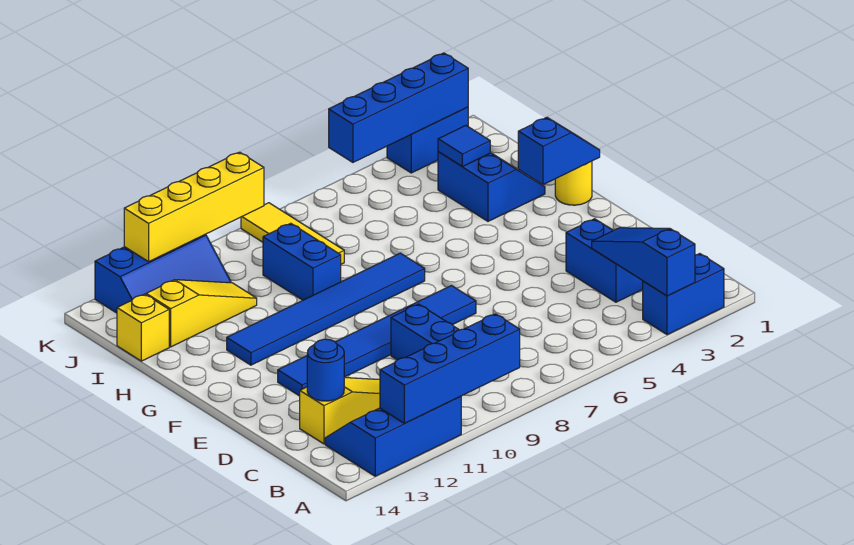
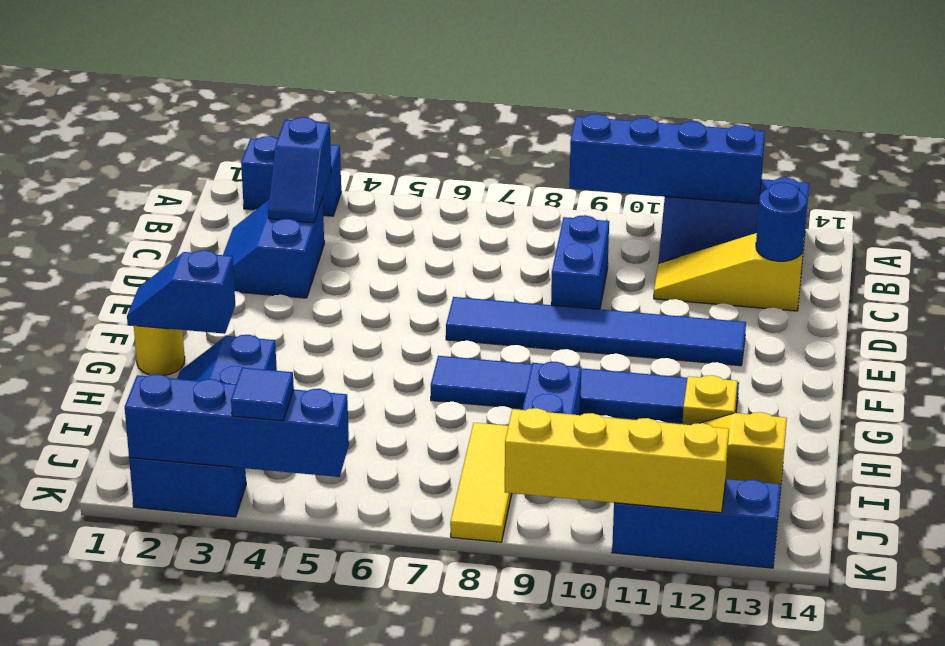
blue 1x3 slope [592,228,695,296] -> blue 1x2 slope [268,117,331,223]
blue 1x1 tile [438,126,490,167] -> blue 1x1 tile moved to [231,368,294,421]
yellow 1x1 brick [117,294,169,361] -> yellow 1x1 brick moved to [683,375,737,425]

